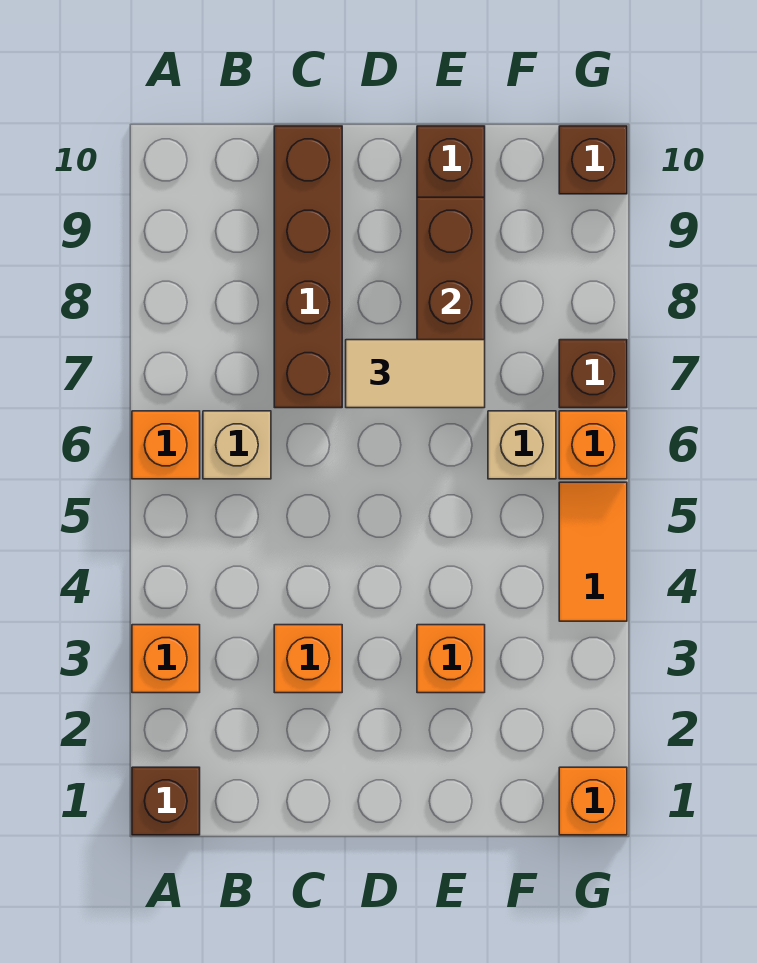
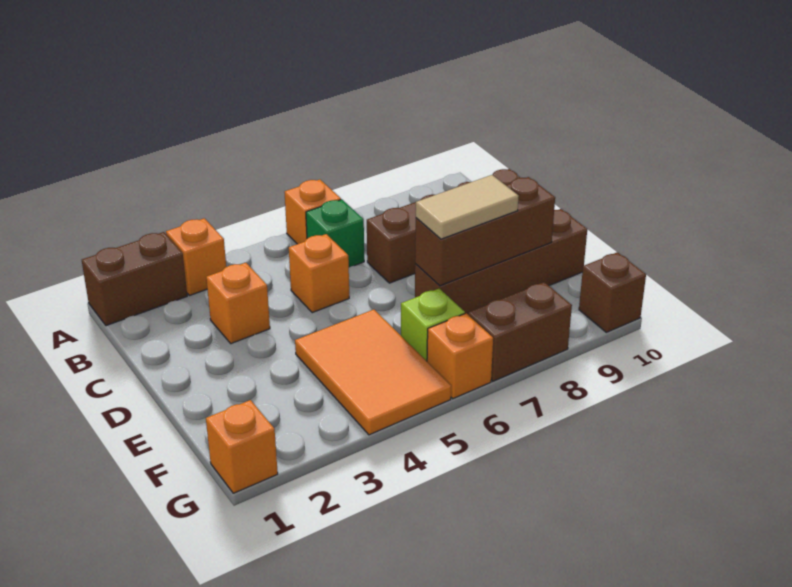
brown 1x1 brick [132,767,200,835] -> brown 1x2 brick [82,232,187,326]
tan 1x1 brick [203,411,271,479] -> green 1x1 brick [306,200,364,267]
tan 1x2 tile [346,340,485,408] -> tan 1x2 tile turned to [416,175,519,239]
orange 1x1 brick [417,625,485,693] -> orange 1x1 brick moved to [289,234,349,313]
tan 1x1 brick [488,411,556,479] -> lime 1x1 brick [401,289,465,361]
orange 1x2 tile [559,482,627,621] -> orange 2x3 tile [295,309,451,435]
brown 1x1 brick [559,340,627,408] -> brown 1x2 brick [468,282,572,381]

